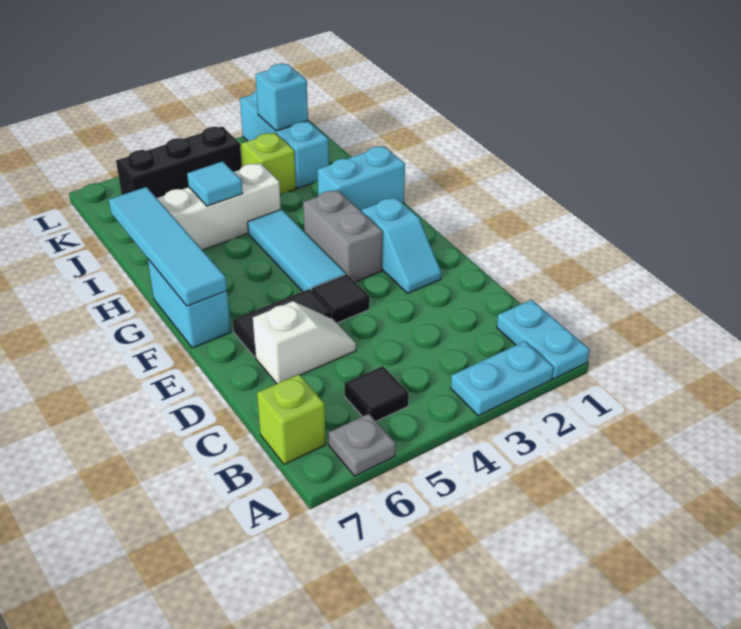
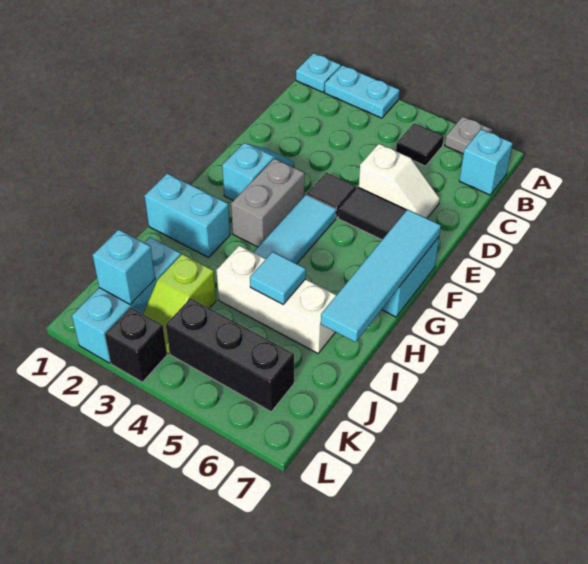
cyan 1x2 plate [497,300,590,379] -> cyan 1x1 plate [296,53,341,92]
lime 1x1 brick [257,374,326,464] -> cyan 1x1 brick [459,129,513,195]
white 1x2 slope [253,301,356,384] -> white 1x2 slope turned to [359,144,440,218]
none -> black 1x1 brick [105,308,167,382]

